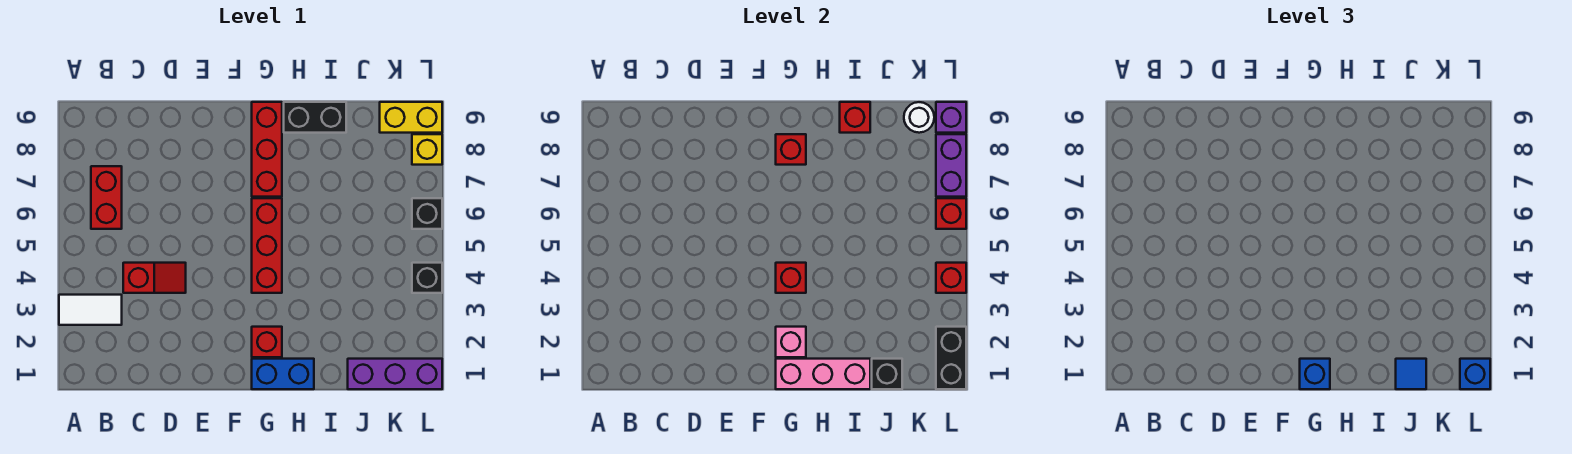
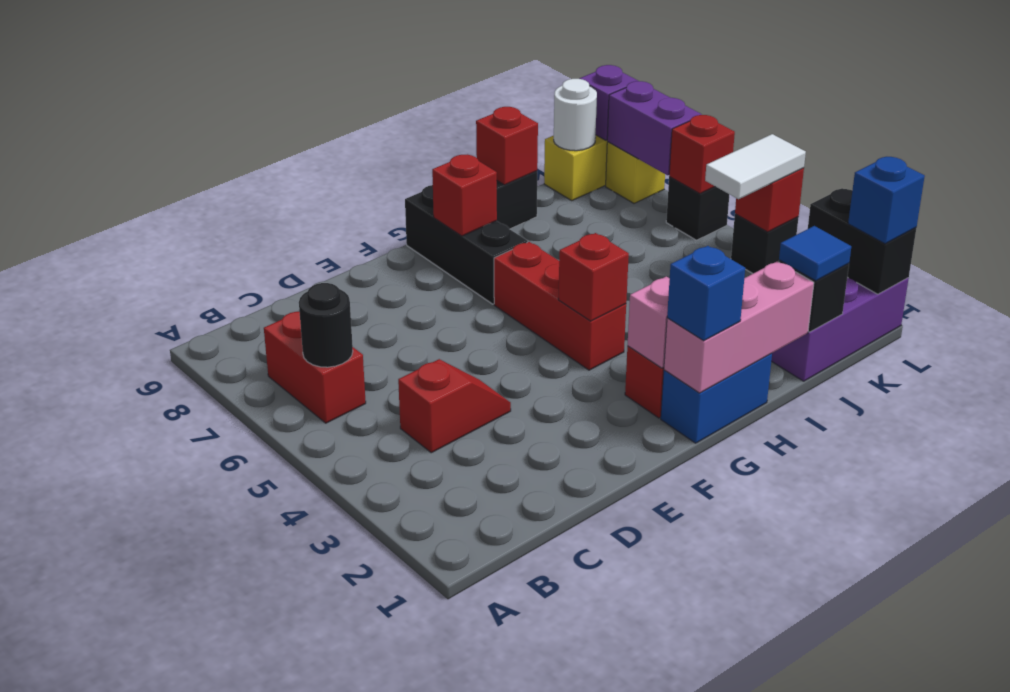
white 1x2 tile [59,295,122,325] -> white 1x2 tile moved to [705,134,806,199]
none -> black 1x1 round brick [299,283,353,367]
red 1x3 brick [252,102,282,197] -> black 1x3 brick [405,185,528,304]

